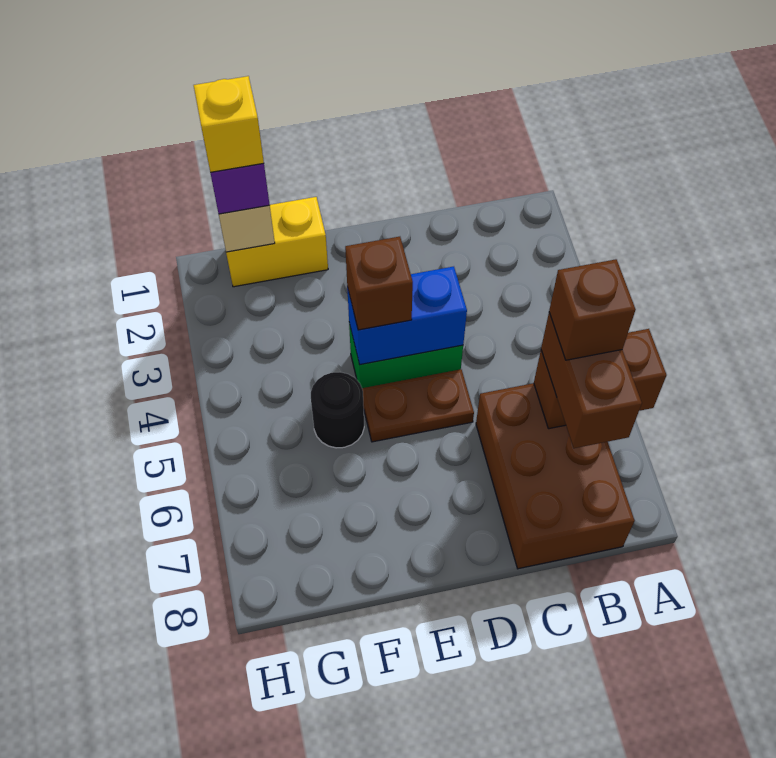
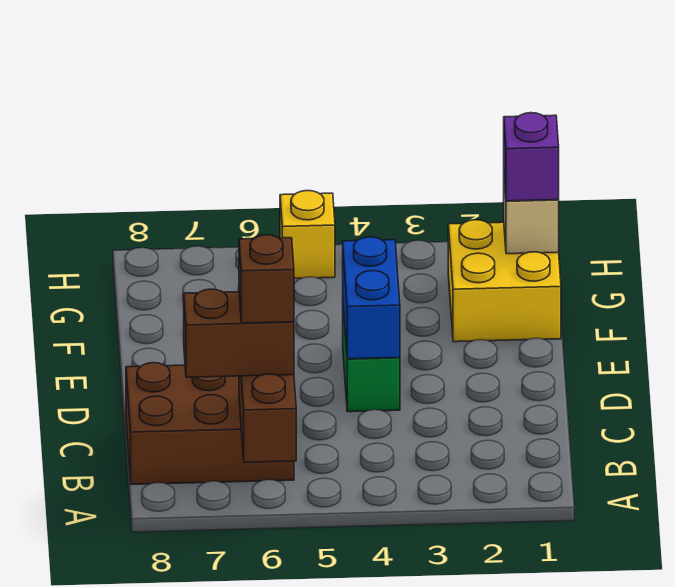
brown 1x2 plate [362,369,474,442] -> none
brown 1x1 brick [345,237,413,330] -> none
yellow 1x2 brick [226,197,328,287] -> yellow 2x2 brick [448,220,561,342]
black 1x1 round brick [311,372,364,448] -> none
yellow 1x1 brick [194,76,264,172] -> yellow 1x1 brick moved to [280,191,335,279]

